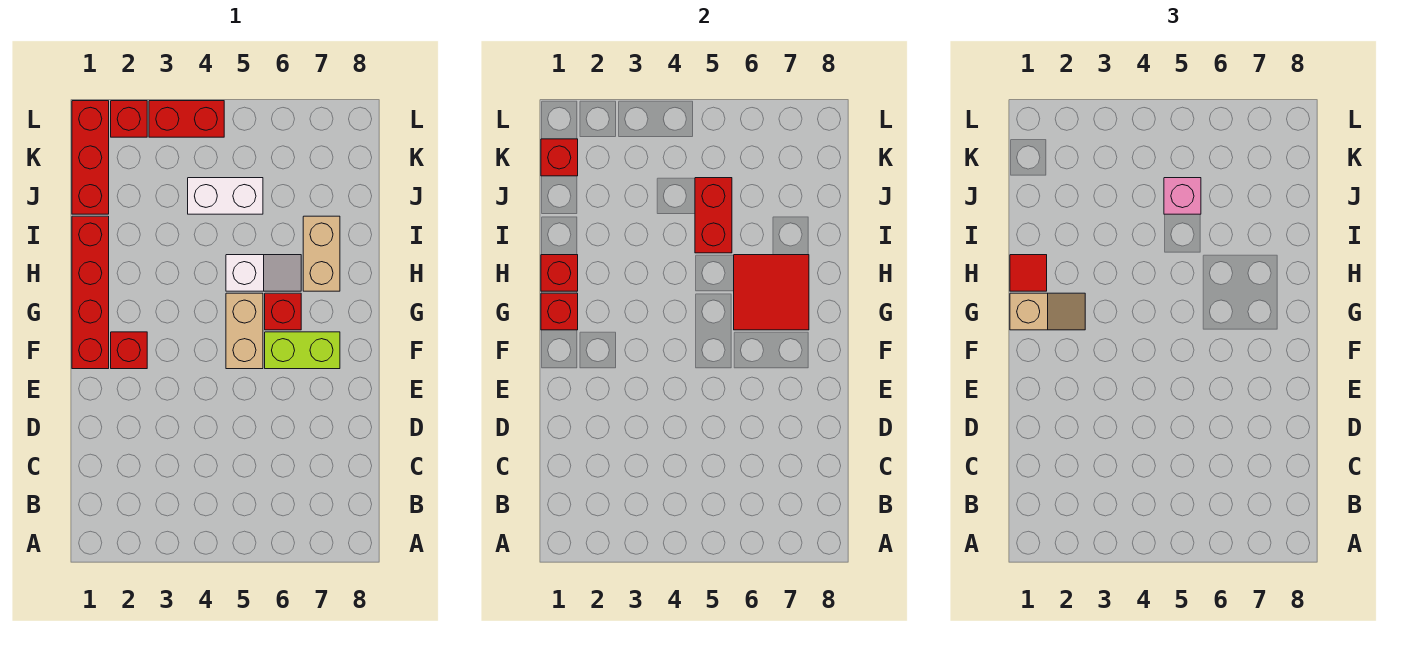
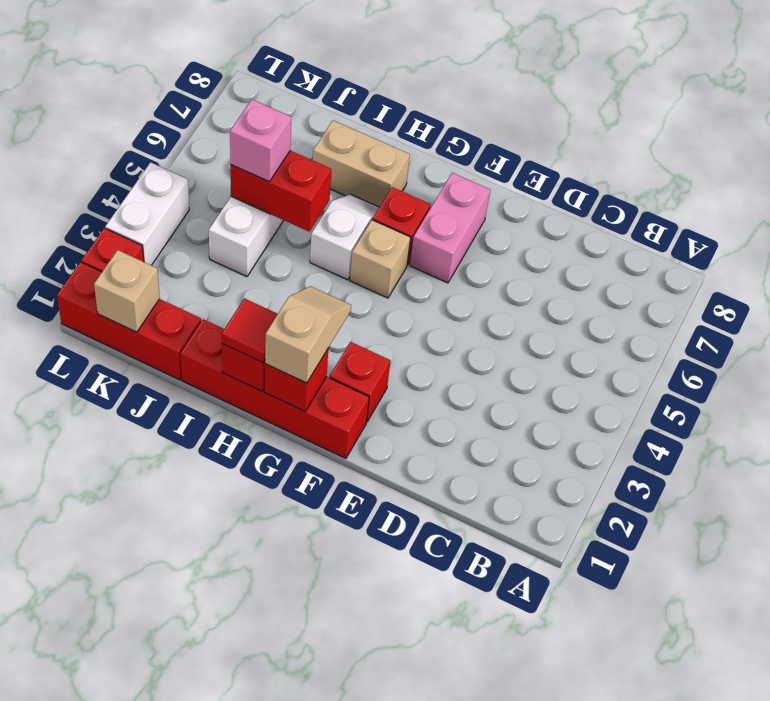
tan 1x2 brick [226,293,263,369] -> tan 1x1 brick [350,220,411,298]
lime 1x2 brick [265,332,340,369] -> pink 1x2 brick [410,173,490,283]
red 2x2 tile [734,255,809,330] -> none
red 1x1 brick [541,139,578,176] -> tan 1x1 brick [94,250,160,332]
red 1x2 brick [149,101,224,137] -> white 1x2 brick [105,162,189,265]

